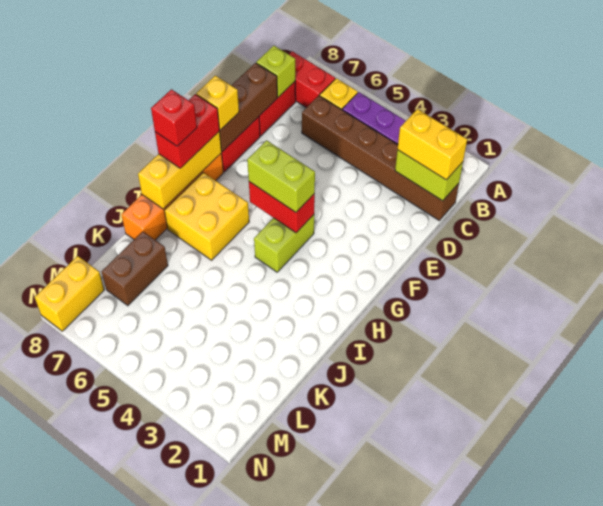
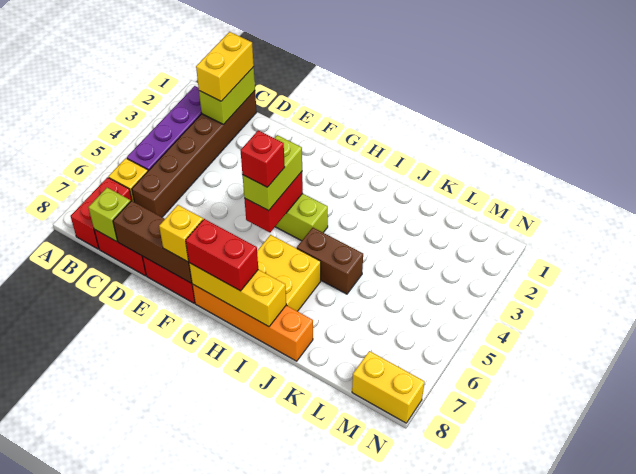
red 1x1 brick [151,89,197,146] -> red 1x1 brick moved to [240,130,285,187]
brown 1x2 brick [102,231,168,306] -> brown 1x2 brick moved to [297,228,363,294]

